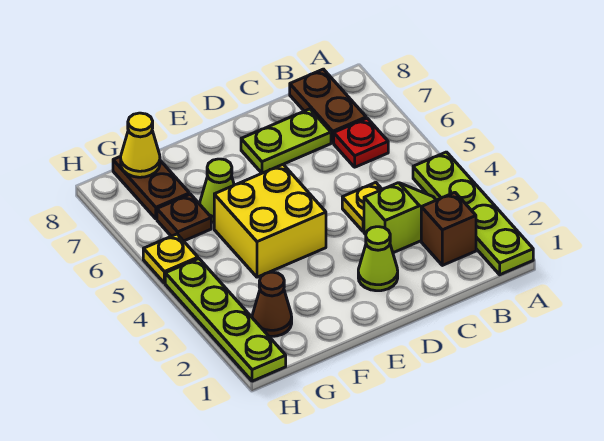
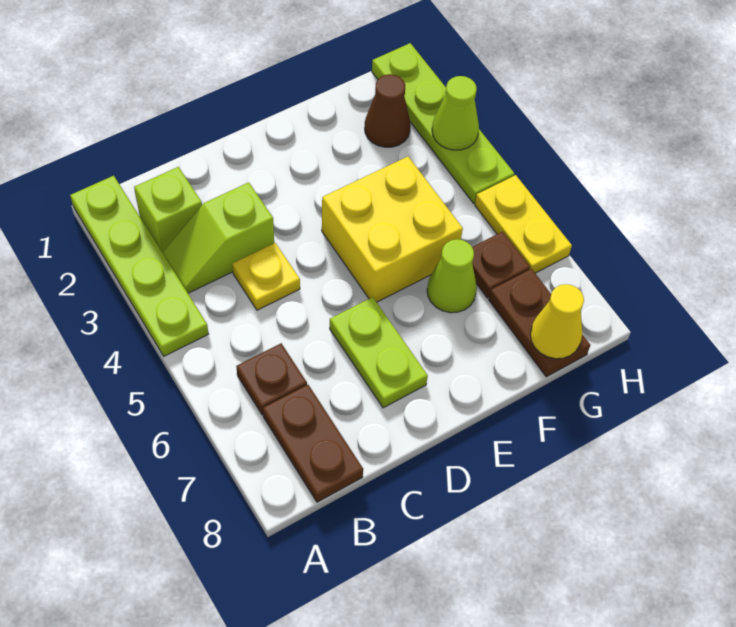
brown 1x1 brick [421,192,476,265] -> lime 1x1 brick [134,167,202,253]
red 1x1 plate [334,118,388,167] -> brown 1x1 plate [236,343,307,415]
lime 1x2 plate [241,109,331,173] -> lime 1x2 plate turned to [330,297,428,408]
lime 1x1 cone [358,227,398,291] -> lime 1x1 cone moved to [432,76,479,150]
yellow 1x1 plate [143,234,198,283] -> yellow 1x2 plate [475,175,572,273]

